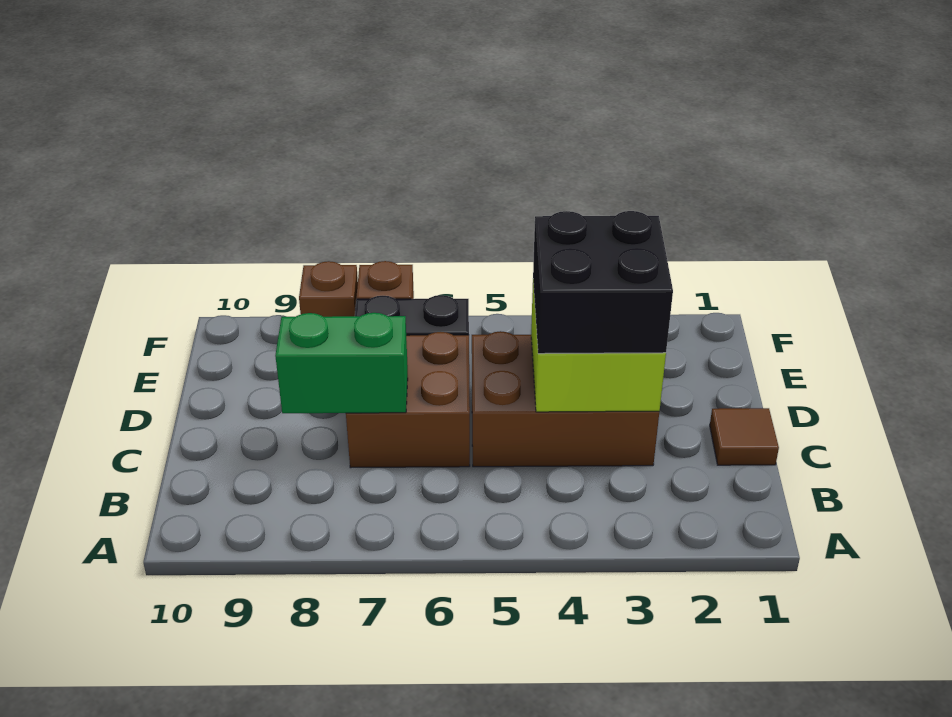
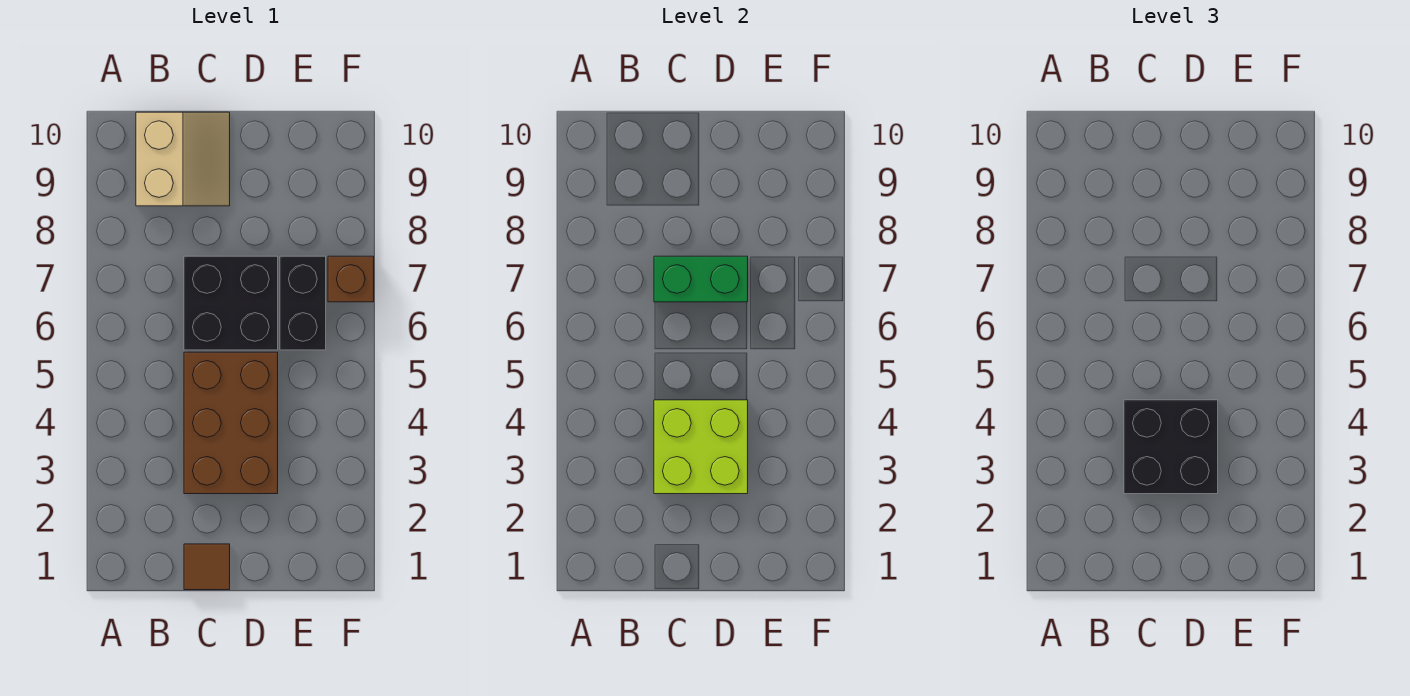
none -> tan 2x2 slope [136,112,230,206]
brown 2x2 brick [346,332,470,468] -> black 2x2 brick [184,256,278,350]
green 1x2 brick [275,313,408,413] -> green 1x2 brick turned to [654,256,748,302]
brown 1x1 brick [299,261,358,317] -> none

